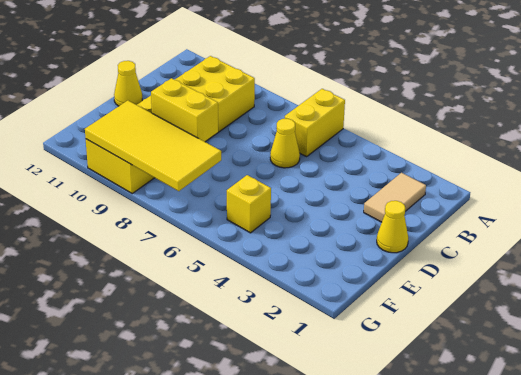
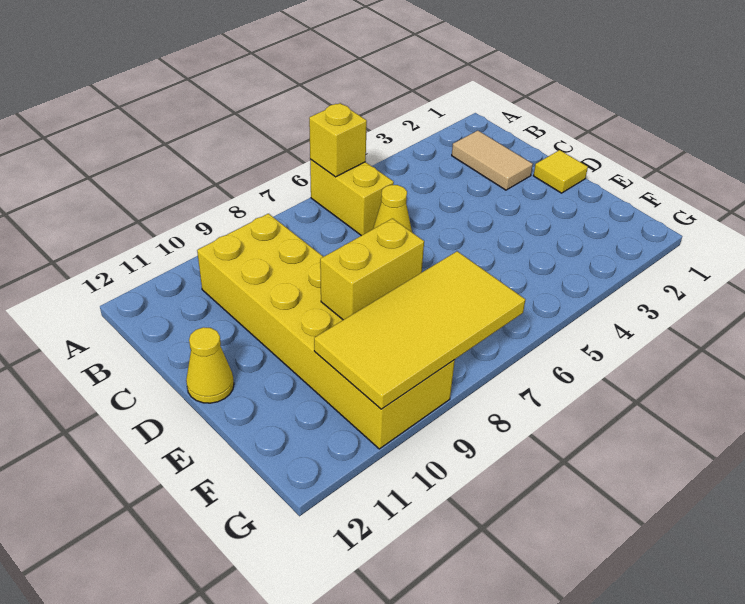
yellow 1x1 cone [377,201,408,253] -> yellow 1x1 tile [534,150,588,193]
yellow 1x1 brick [227,175,271,233] -> yellow 1x1 brick moved to [309,103,367,177]

